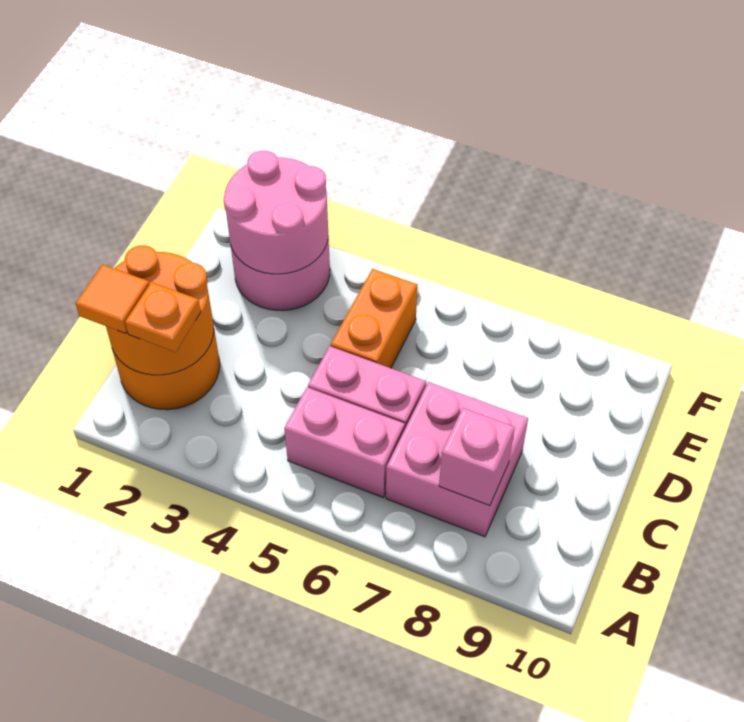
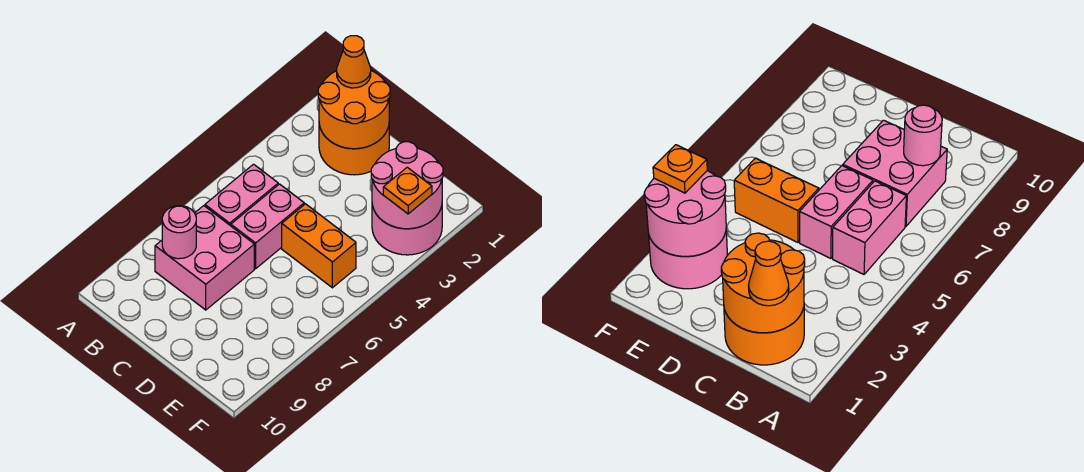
orange 1x1 tile [76,264,150,333] -> orange 1x1 cone [337,36,371,88]
orange 1x1 plate [125,282,201,352] -> orange 1x1 plate moved to [383,167,432,214]
pink 1x1 brick [439,408,515,506] -> pink 1x1 round brick [162,206,196,259]

